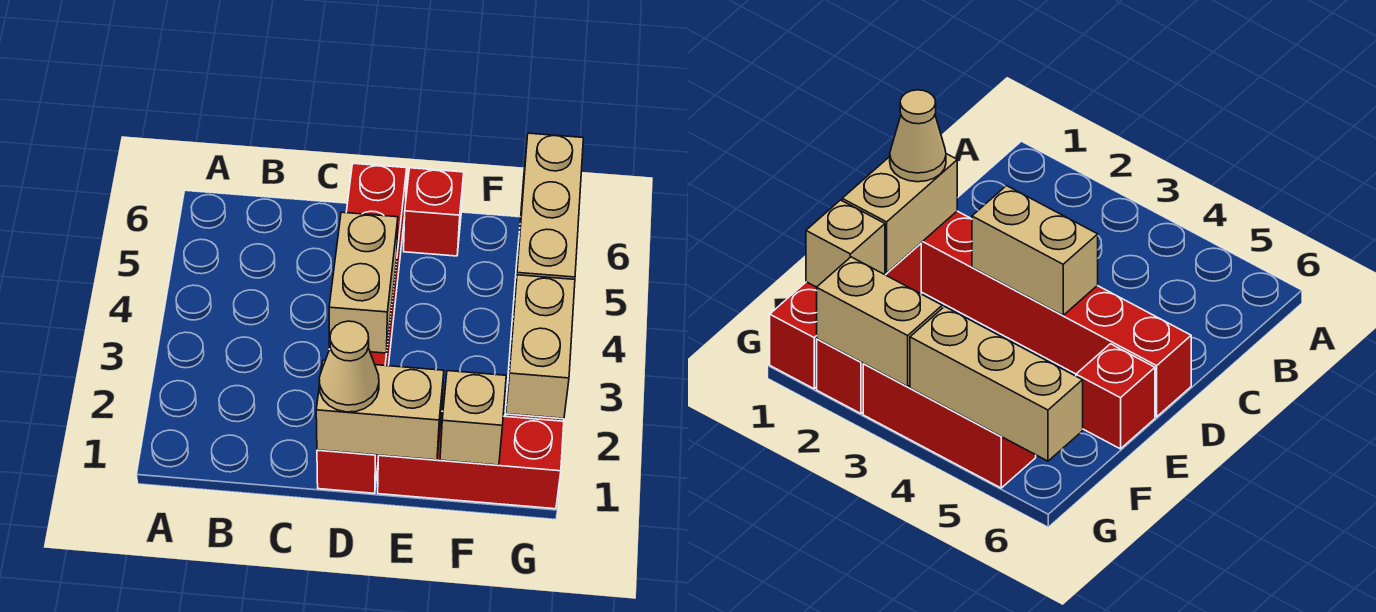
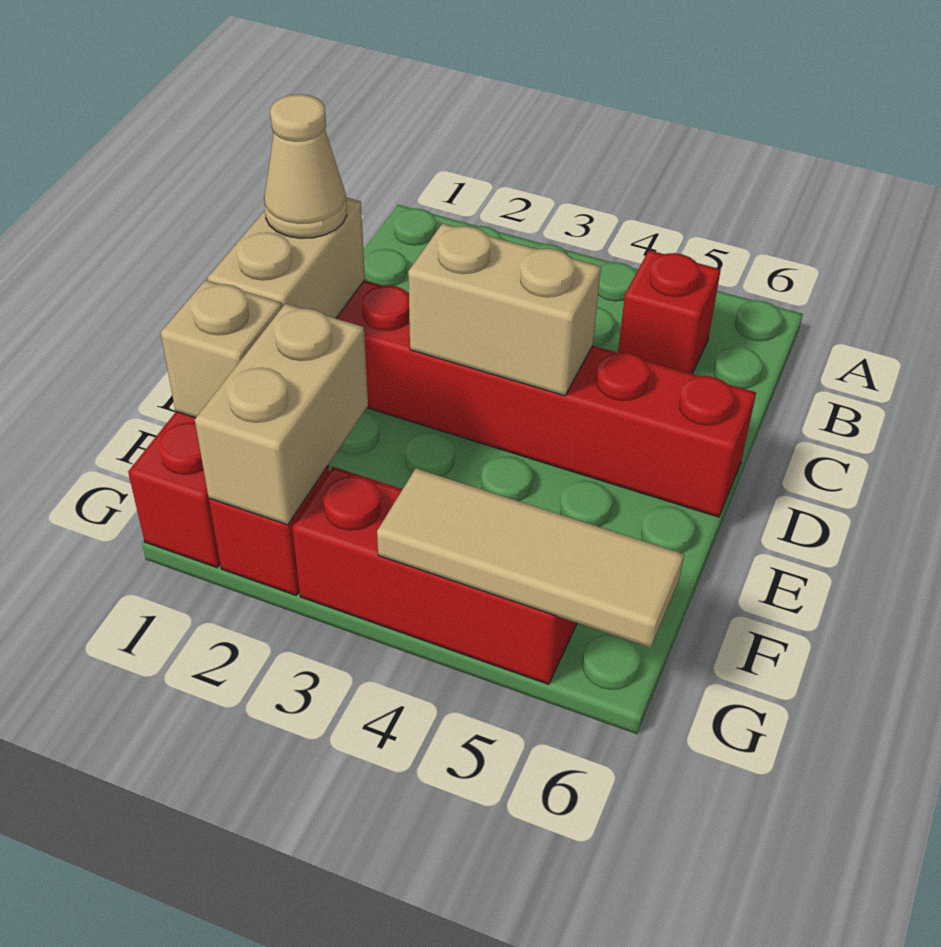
red 1x1 brick [404,168,464,256] -> red 1x1 brick moved to [618,250,721,374]
tan 1x2 brick [506,275,575,418] -> tan 1x2 brick turned to [195,304,368,525]
tan 1x3 brick [514,133,583,301] -> tan 1x3 tile [377,469,684,648]

